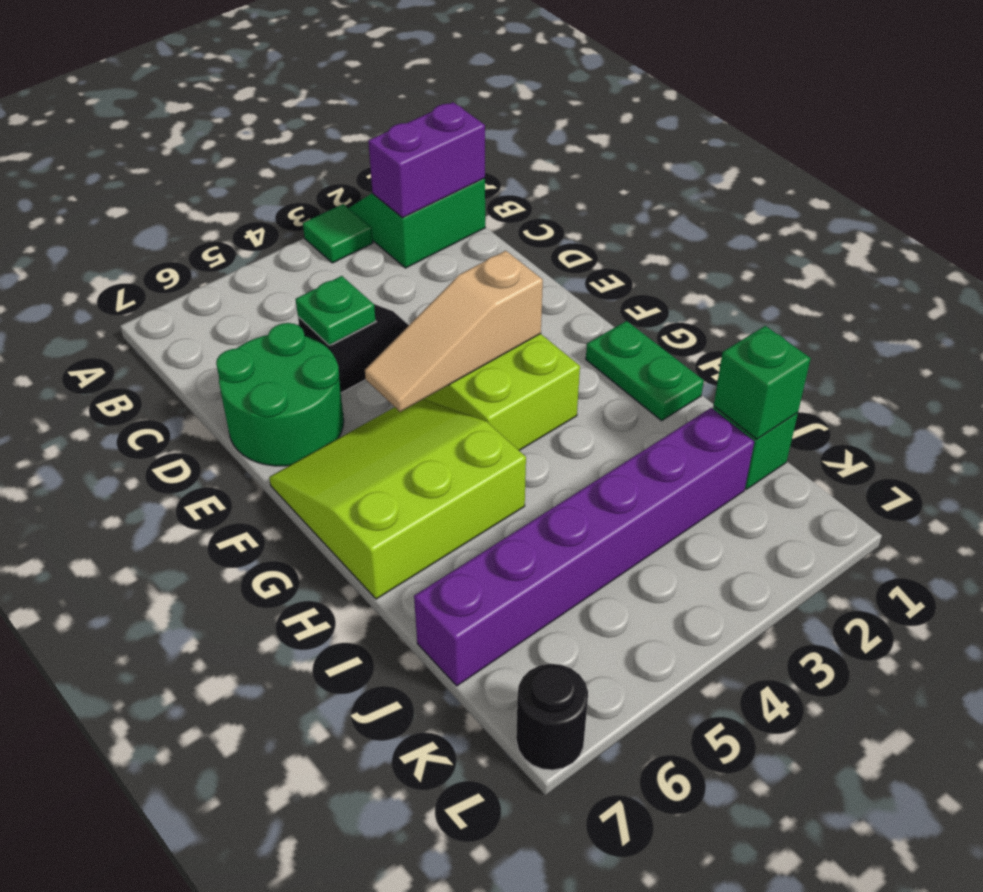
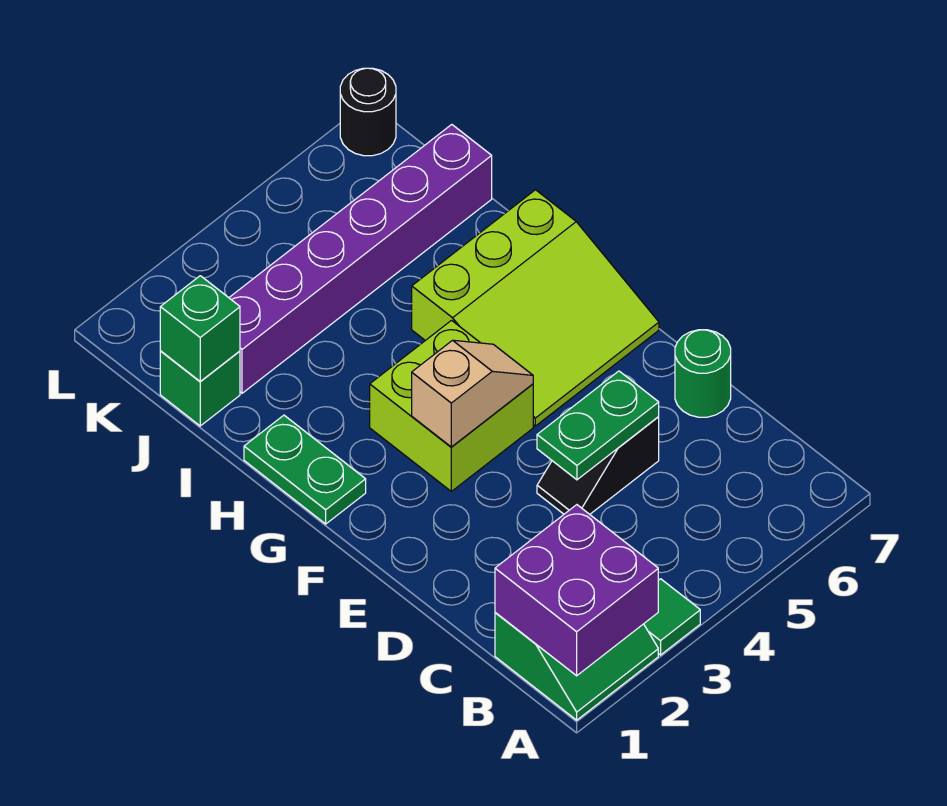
purple 1x2 brick [368,102,485,218] -> purple 2x2 brick [495,505,658,676]
green 1x1 plate [296,276,375,345] -> green 1x2 plate [537,371,659,480]
green 2x2 round brick [216,323,344,466] -> green 1x1 round brick [675,330,731,417]
tan 1x3 slope [365,251,543,412] -> tan 1x2 slope [412,340,533,447]

